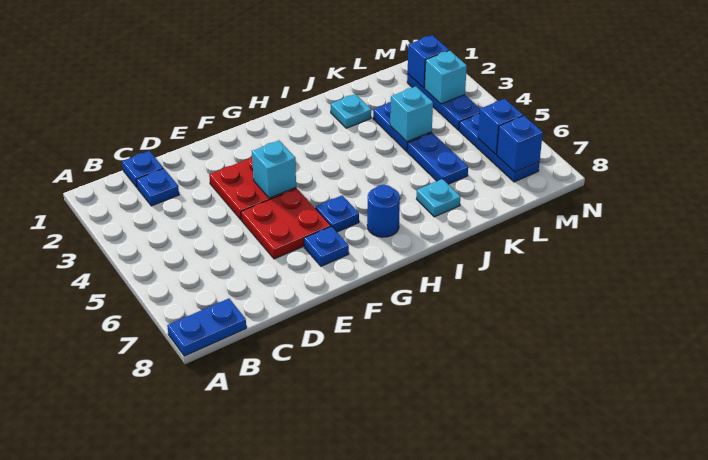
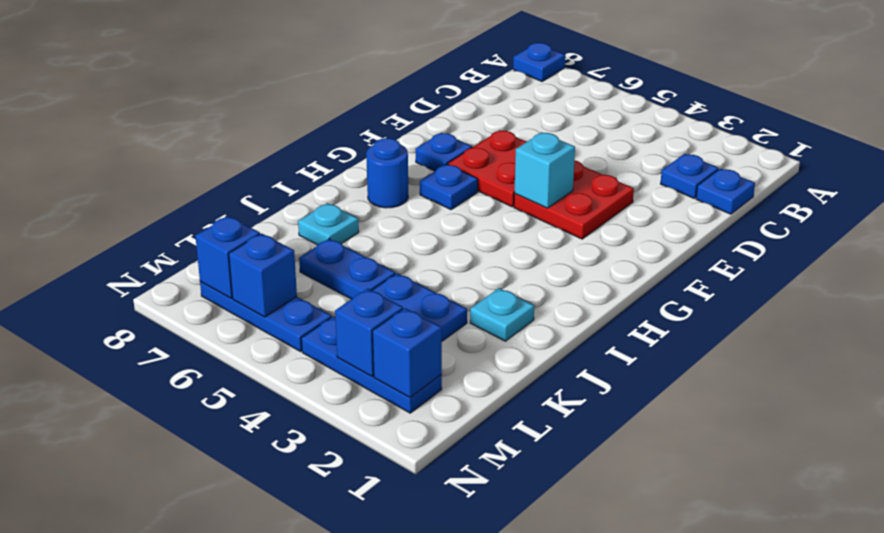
blue 1x2 plate [167,299,246,356] -> blue 1x1 plate [513,43,565,81]
cyan 1x1 brick [390,87,433,142] -> none
cyan 1x1 brick [424,50,467,104] -> blue 1x1 brick [335,289,403,377]

